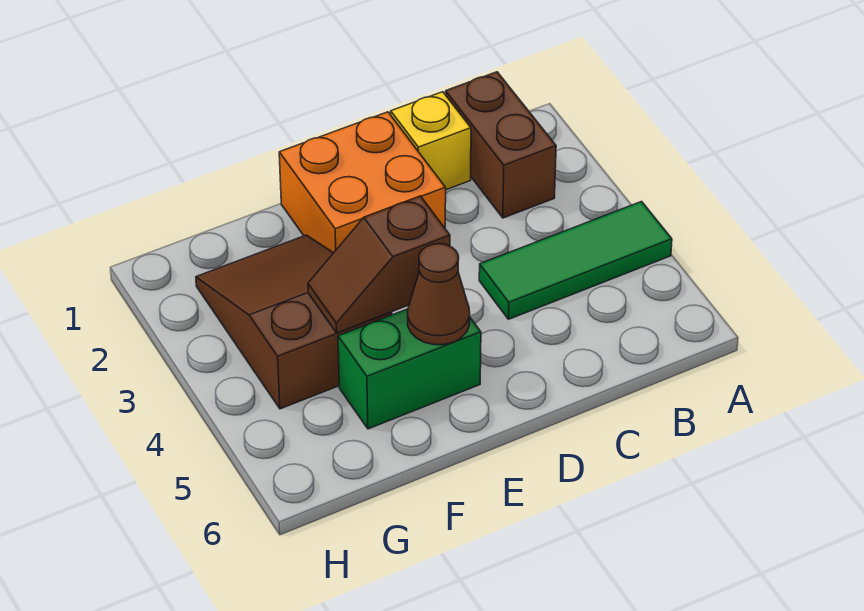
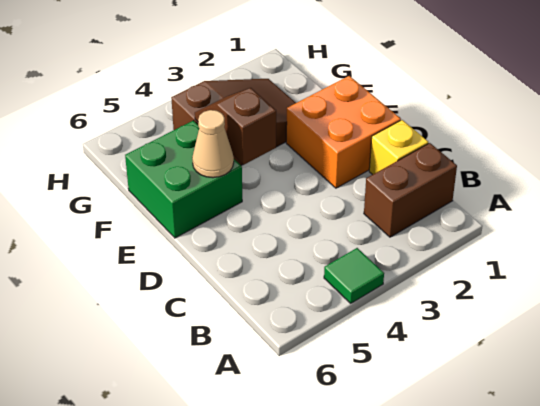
green 1x3 tile [479,202,672,319] -> green 1x1 tile [324,248,384,303]
green 1x2 brick [338,309,481,429] -> green 2x2 brick [125,121,242,238]
brown 1x1 cone [408,244,470,345] -> tan 1x1 cone [192,110,234,178]

